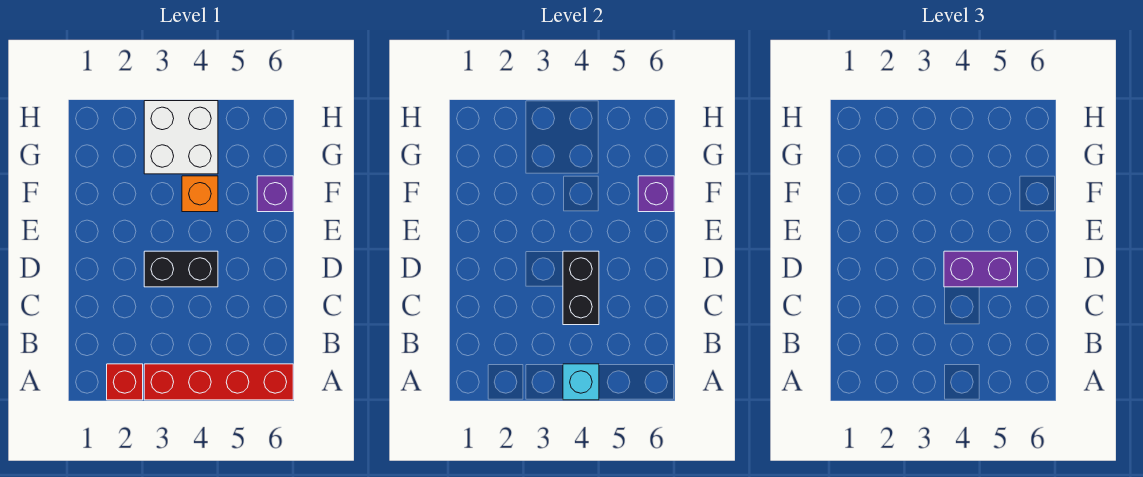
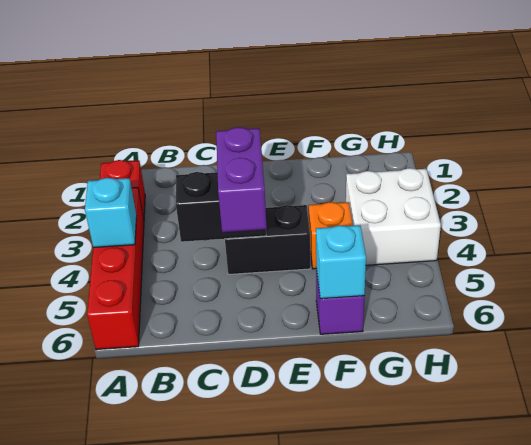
black 1x2 brick [144,251,218,287] -> black 1x2 brick turned to [225,205,310,275]
purple 1x1 brick [638,176,674,212] -> cyan 1x1 brick [316,225,366,299]

